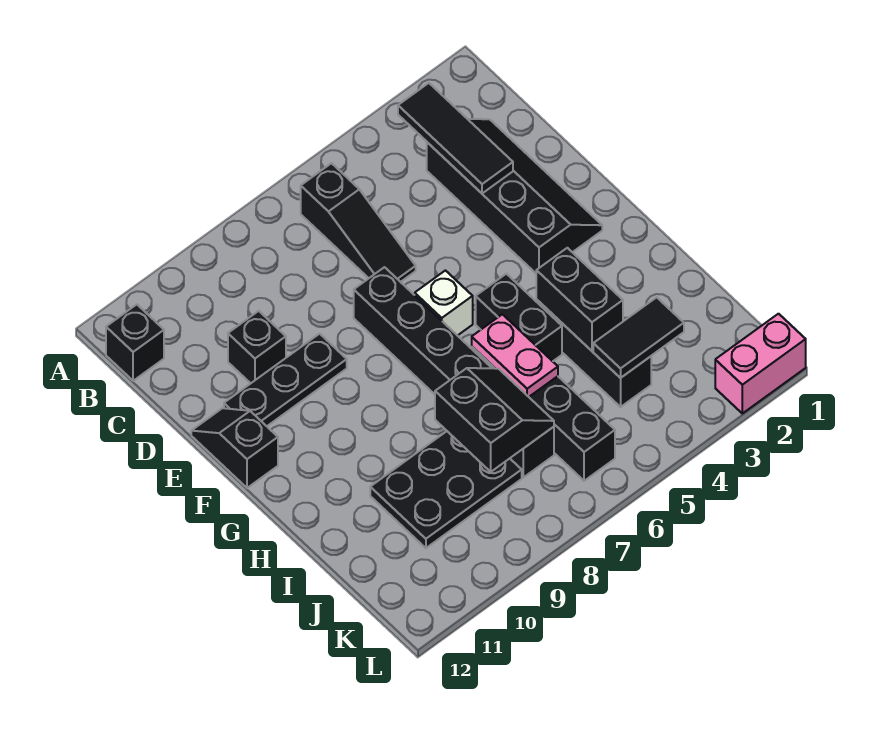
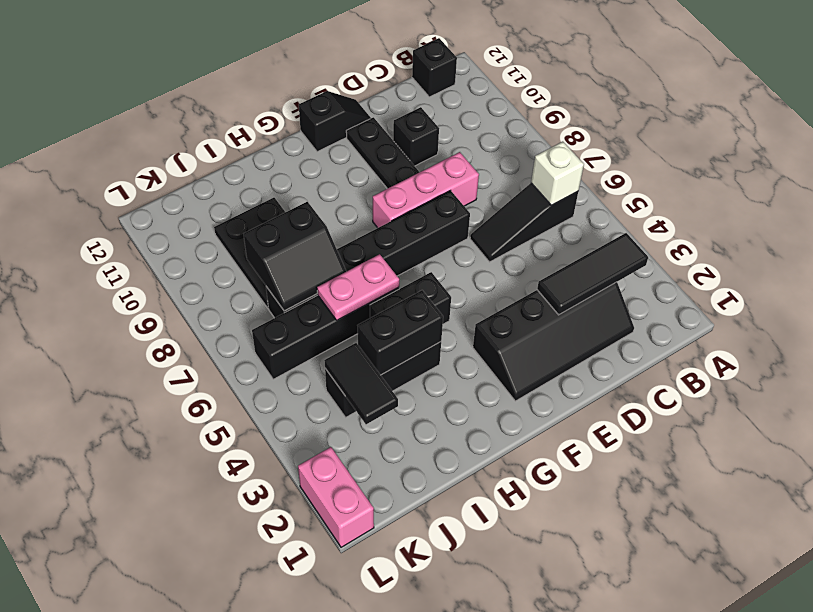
none -> pink 1x3 brick [373,152,479,228]
white 1x1 brick [415,271,473,336] -> white 1x1 brick moved to [531,142,584,205]

